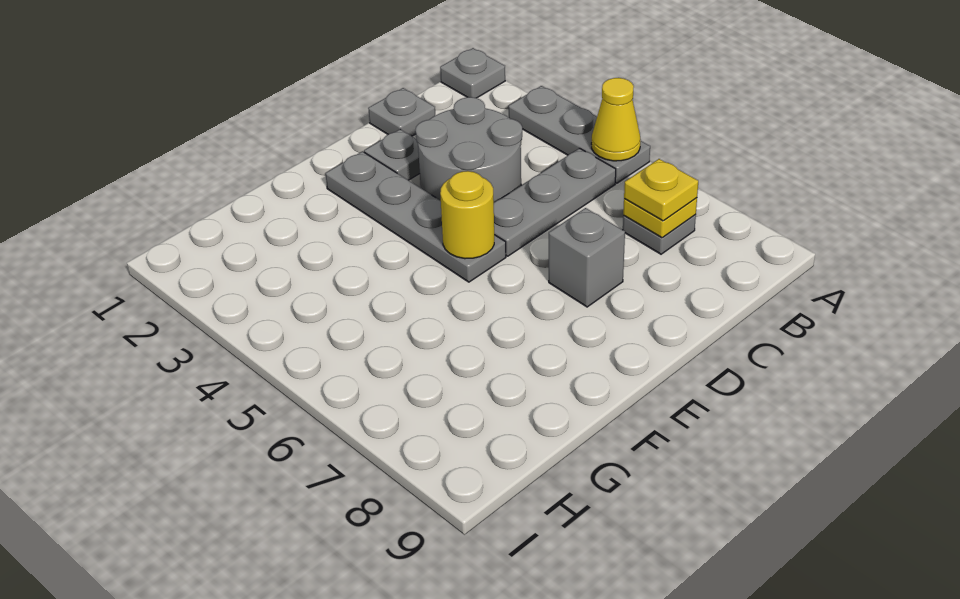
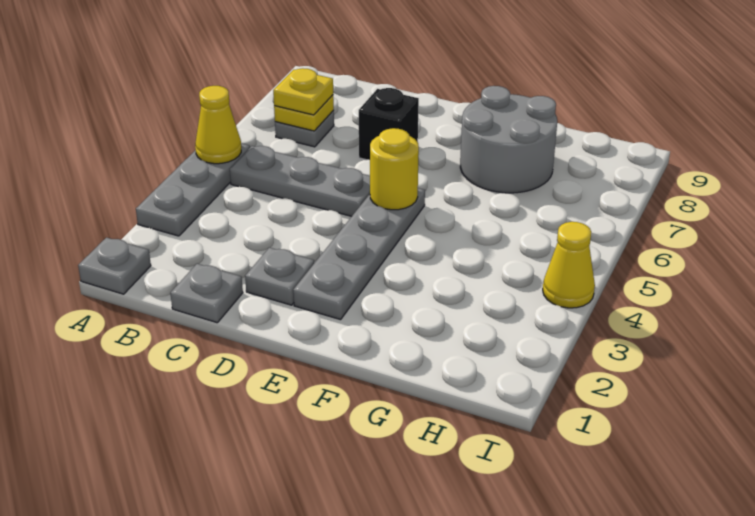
grey 2x2 round brick [415,97,522,202] -> grey 2x2 round brick moved to [460,86,557,193]
grey 1x1 brick [549,208,625,307] -> black 1x1 brick [359,88,419,160]
none -> yellow 1x1 cone [543,222,595,308]

